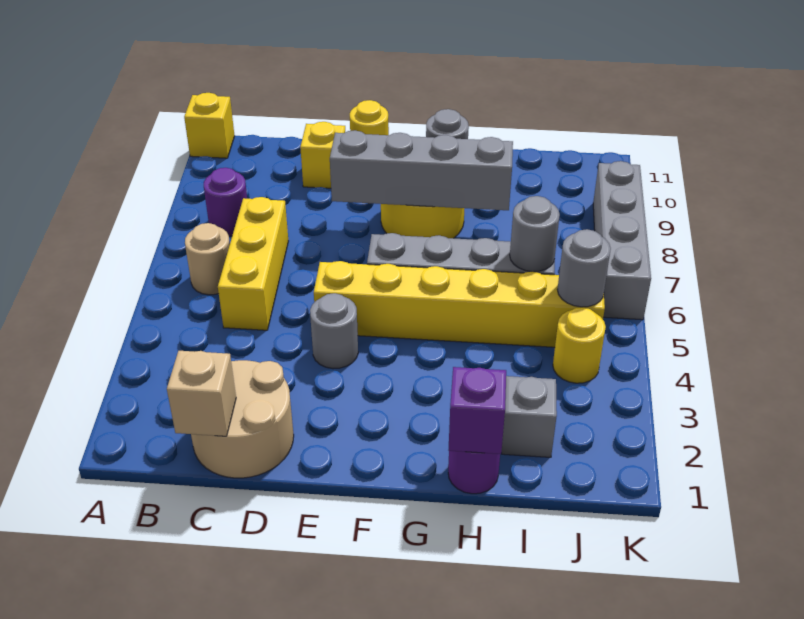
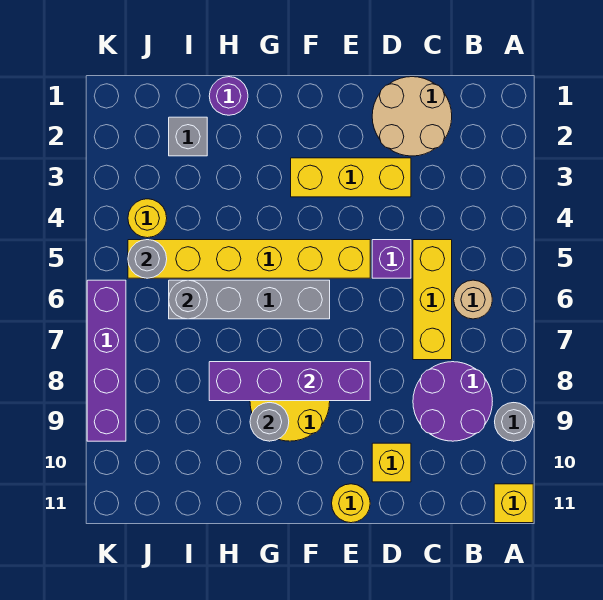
purple 1x1 round brick [204,168,247,236] -> purple 2x2 round brick [413,362,492,441]
tan 1x1 brick [167,351,236,436] -> none
none -> yellow 1x3 brick [291,158,411,197]
grey 1x1 round brick [310,293,358,369] -> grey 1x1 round brick moved to [495,403,533,441]
grey 1x4 brick [330,130,513,210] -> purple 1x4 brick [209,362,370,401]
purple 1x1 brick [449,367,506,454] -> purple 1x1 brick moved to [372,240,411,278]
grey 1x4 brick [593,161,651,320] -> purple 1x4 brick [87,280,126,441]

